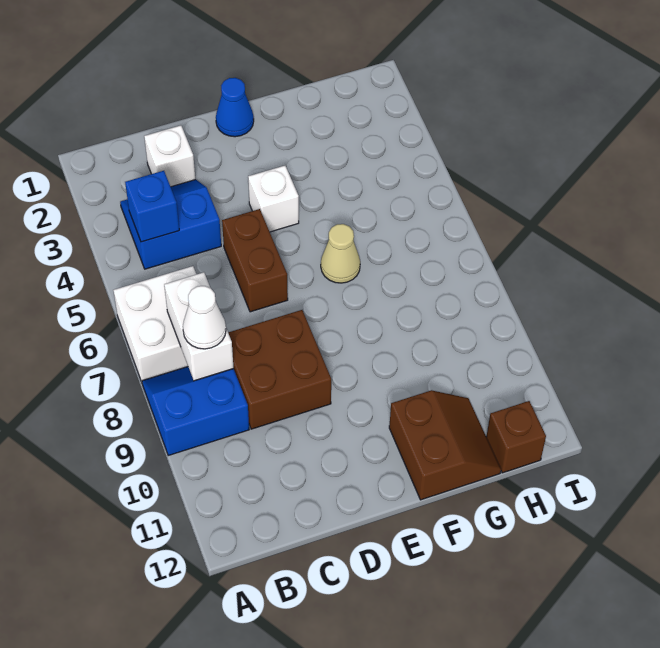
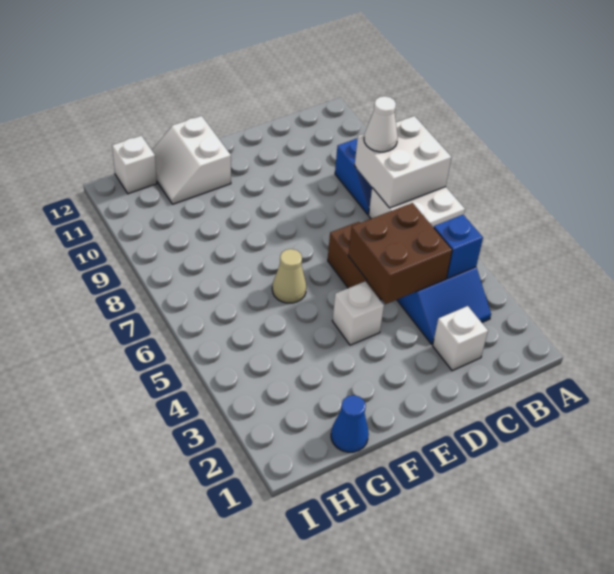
white 1x2 brick [164,272,234,381] -> white 2x2 brick [354,116,452,208]
brown 2x2 brick [228,310,331,429] -> brown 2x2 brick moved to [348,203,452,304]
blue 1x1 cone [216,78,254,137] -> blue 1x1 cone moved to [331,395,369,452]
brown 2x2 slope [389,390,501,500] -> white 2x2 slope [152,116,231,204]
brown 1x1 brick [486,401,546,473] -> white 1x1 brick [112,136,157,194]

